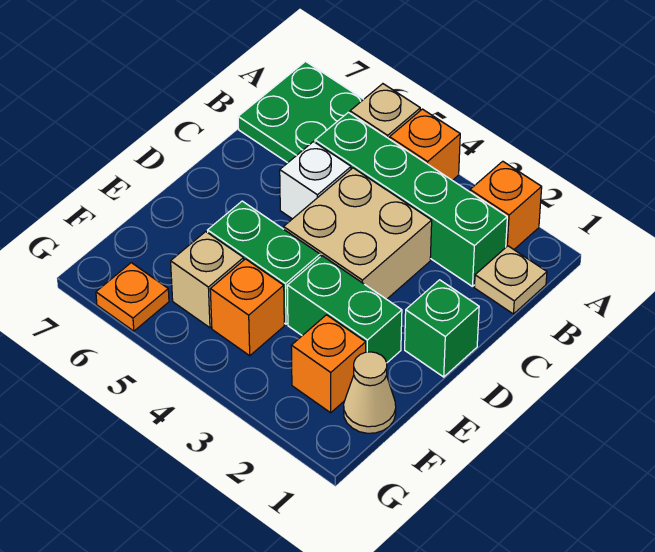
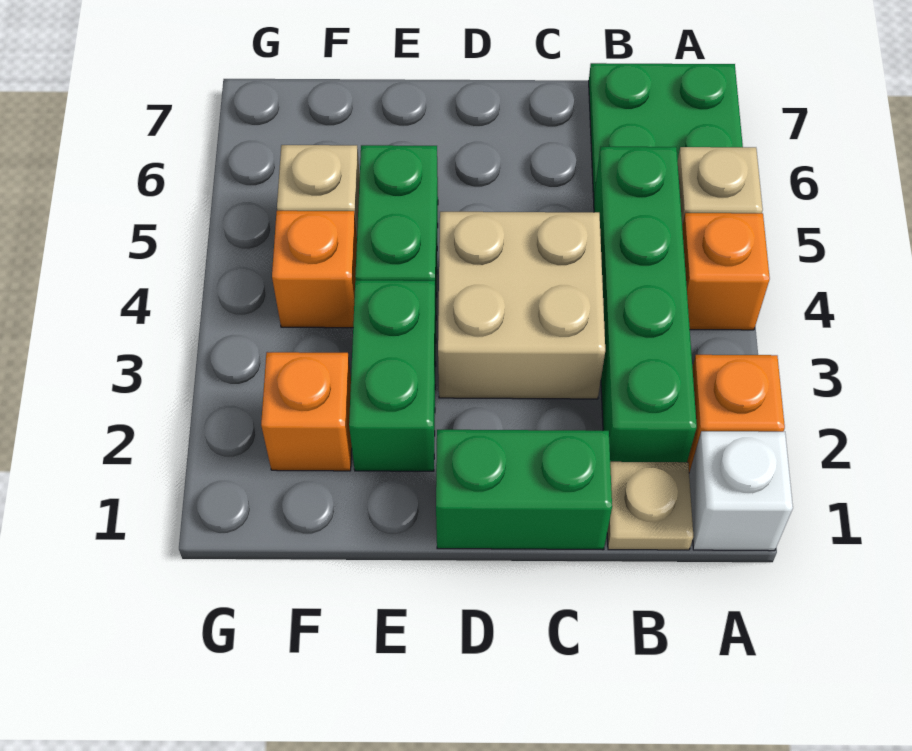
white 1x1 brick [280,142,351,219] -> white 1x1 brick moved to [689,431,793,551]
green 1x1 brick [405,280,479,377] -> green 1x2 brick [436,430,612,550]
tan 1x1 cone [344,352,396,433] -> none
orange 1x1 plate [96,263,169,331] -> none

